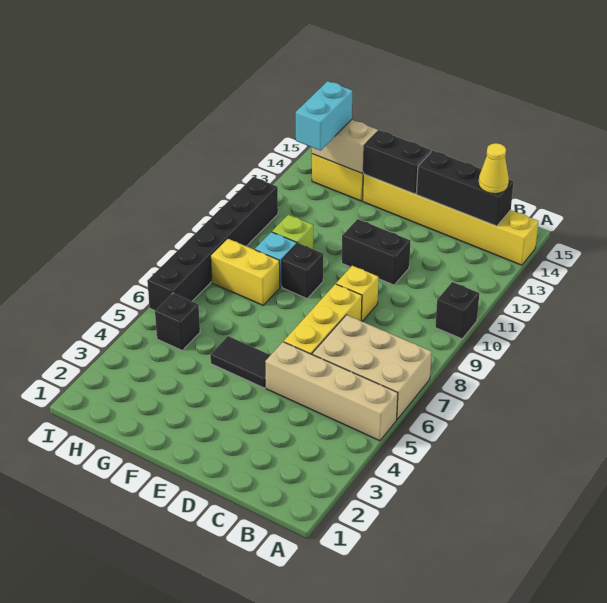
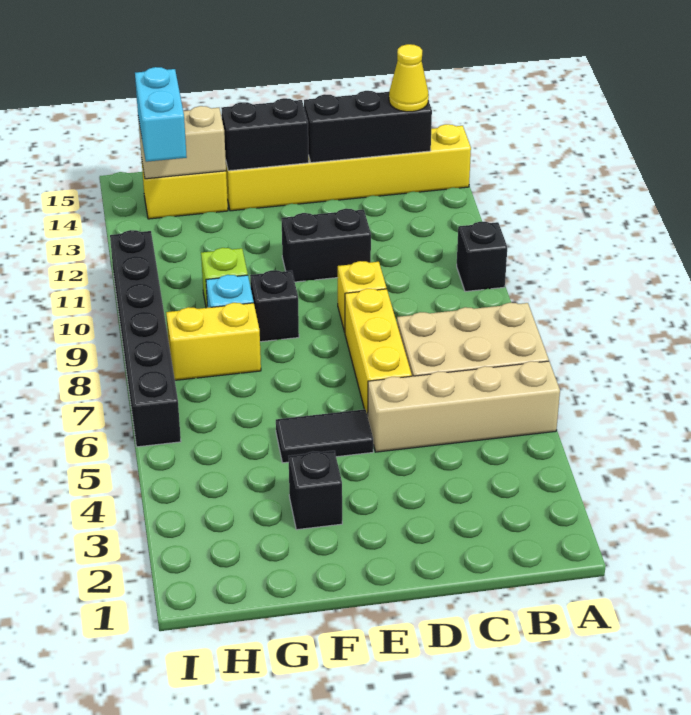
black 1x1 brick [155,293,200,350] -> black 1x1 brick moved to [289,451,342,530]

